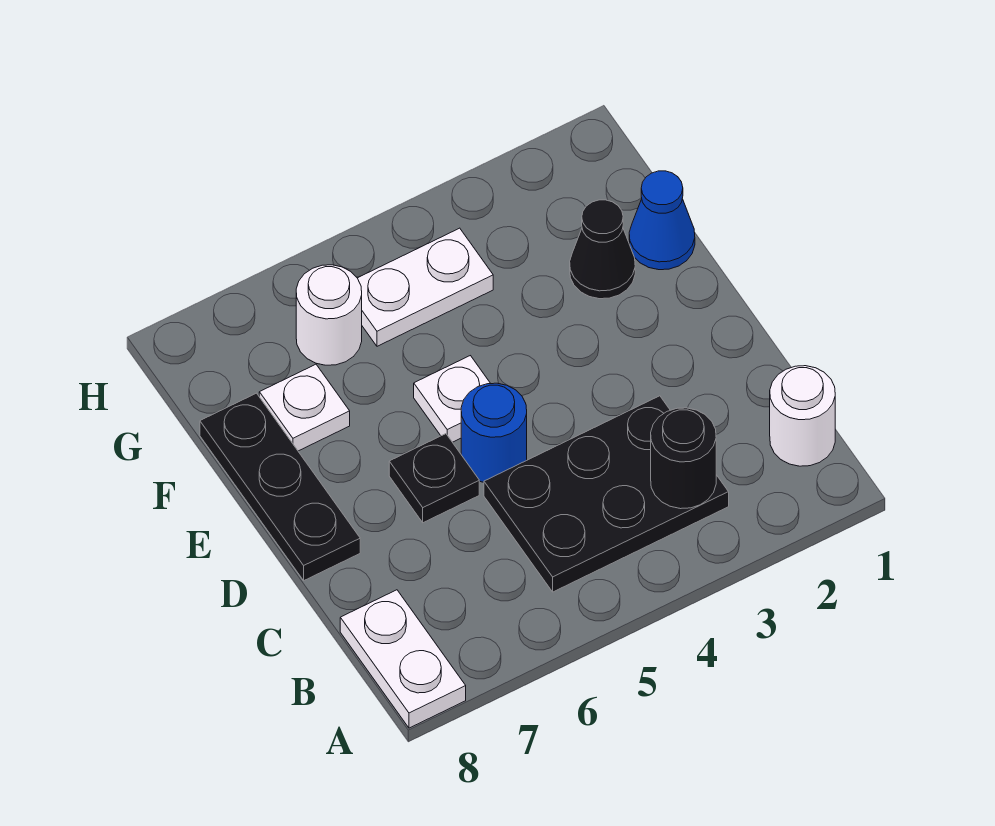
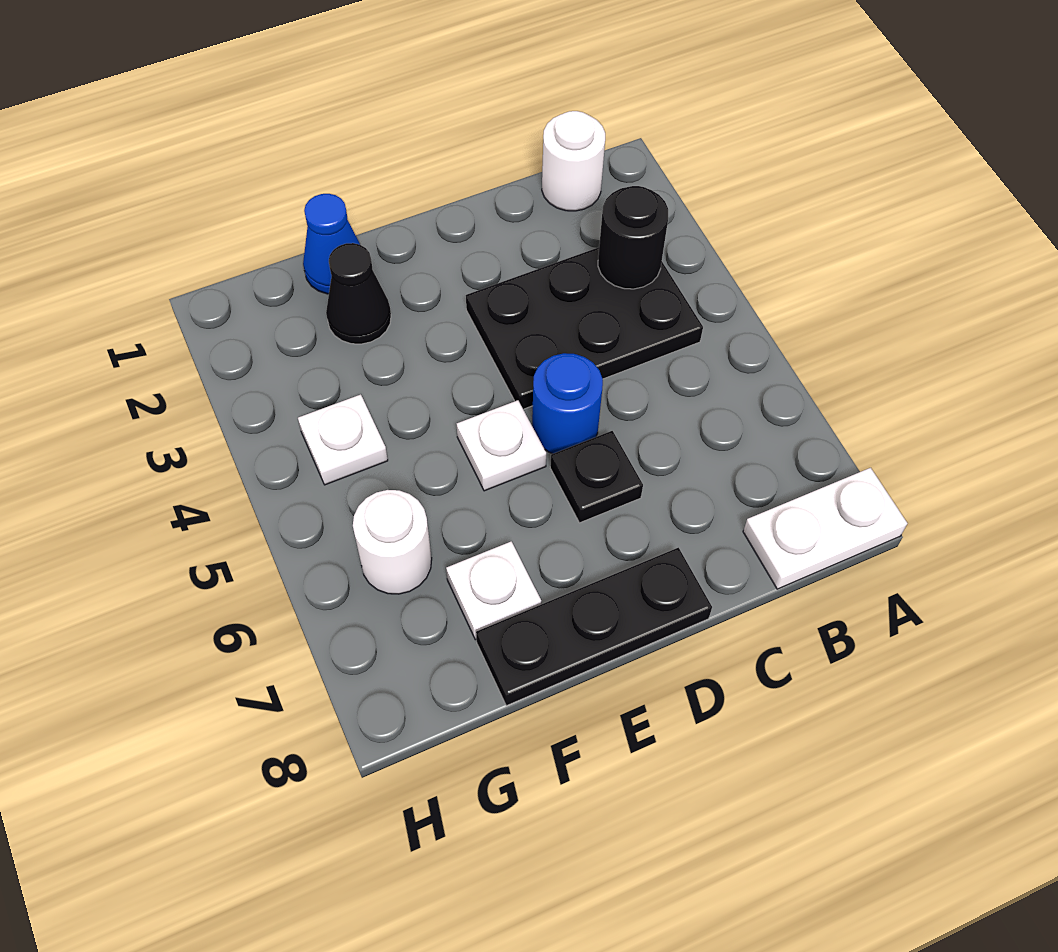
black 2x3 plate [484,396,729,592] -> black 2x3 plate turned to [466,247,703,409]
white 1x2 plate [358,228,493,346] -> white 1x1 plate [298,394,388,485]

